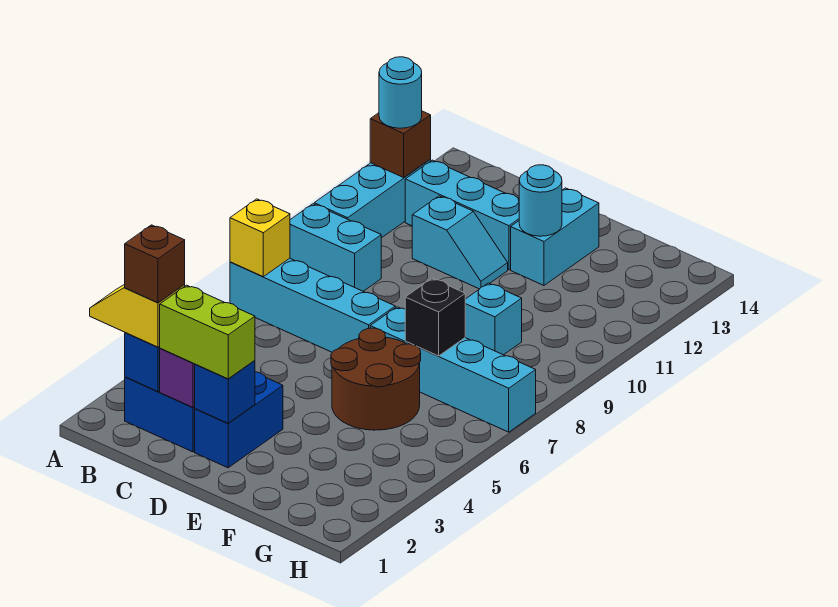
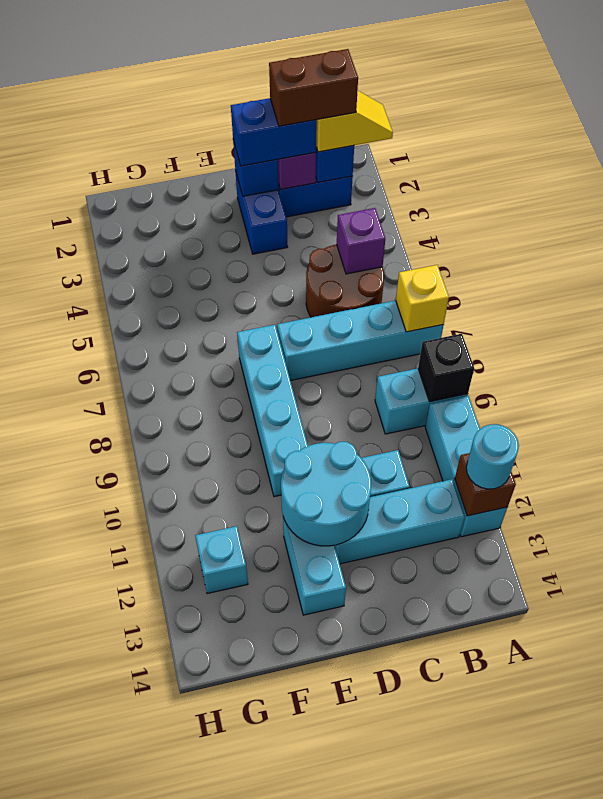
brown 1x1 brick [125,225,185,303] -> brown 1x2 brick [269,49,358,126]
none -> purple 1x1 brick [337,208,385,274]
lime 1x2 brick [159,285,255,379] -> blue 1x2 brick [231,98,317,166]
brown 2x2 round brick [331,328,421,430] -> brown 2x2 round brick moved to [306,244,384,317]
cyan 1x4 brick [370,307,536,432] -> cyan 1x4 brick turned to [237,325,308,497]
cyan 1x1 round brick [519,165,562,236] -> cyan 2x2 round brick [281,442,371,546]
black 1x1 brick [405,278,465,356] -> black 1x1 brick moved to [418,334,474,402]
cyan 1x1 brick [465,283,522,355] -> cyan 1x1 brick moved to [195,526,248,594]

